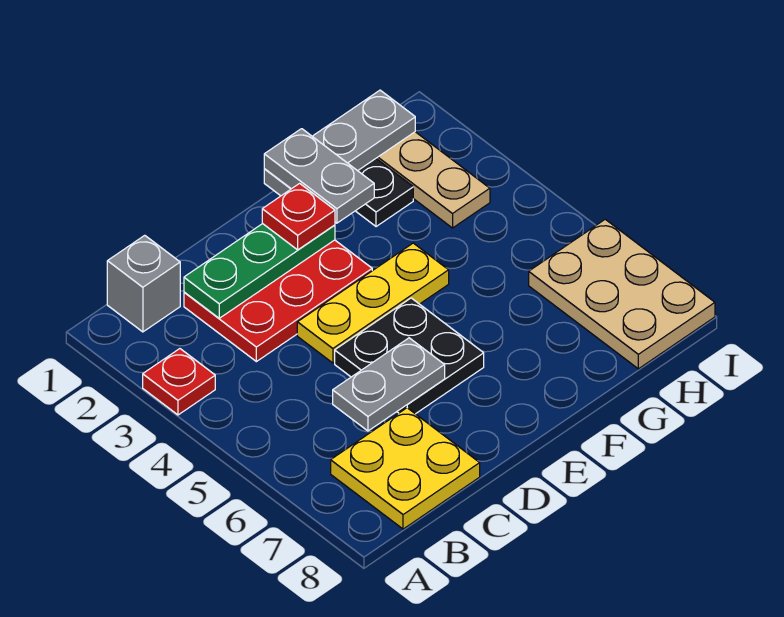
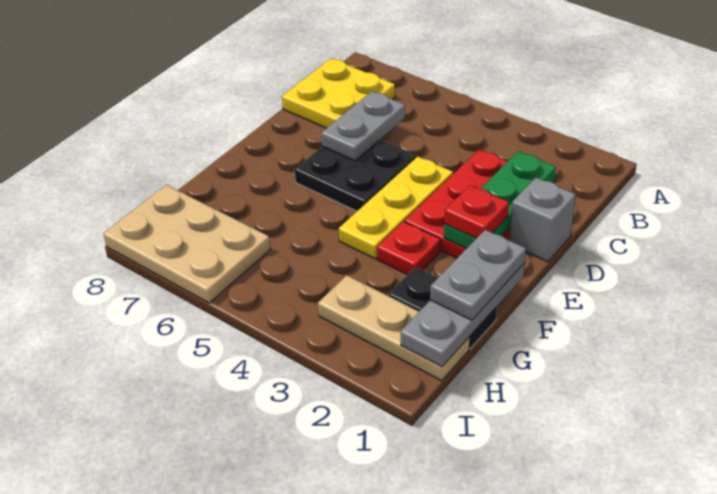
red 1x1 plate [143,349,215,415] -> red 1x1 plate moved to [377,222,441,275]
grey 1x1 brick [107,235,180,332] -> grey 1x1 brick moved to [509,178,576,262]
grey 1x2 plate [264,129,374,223] -> grey 1x2 plate turned to [430,230,526,320]

